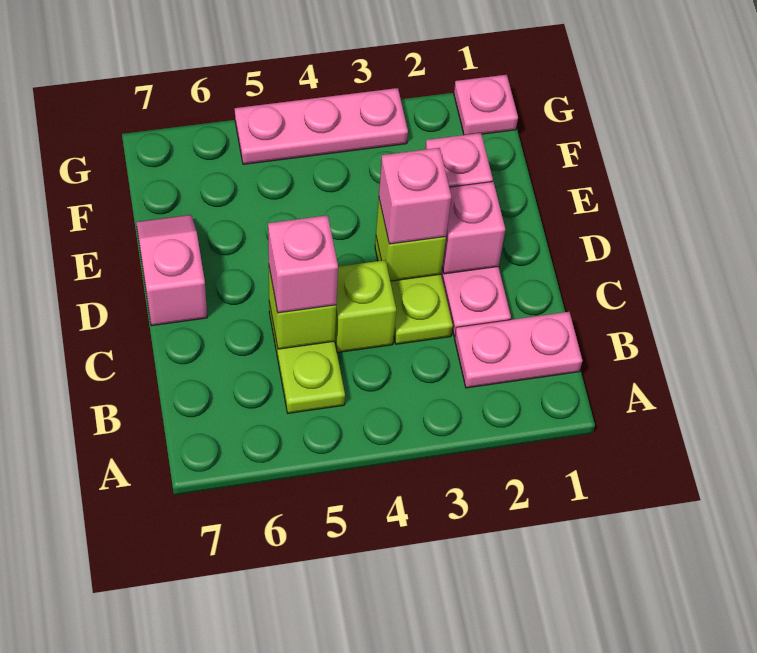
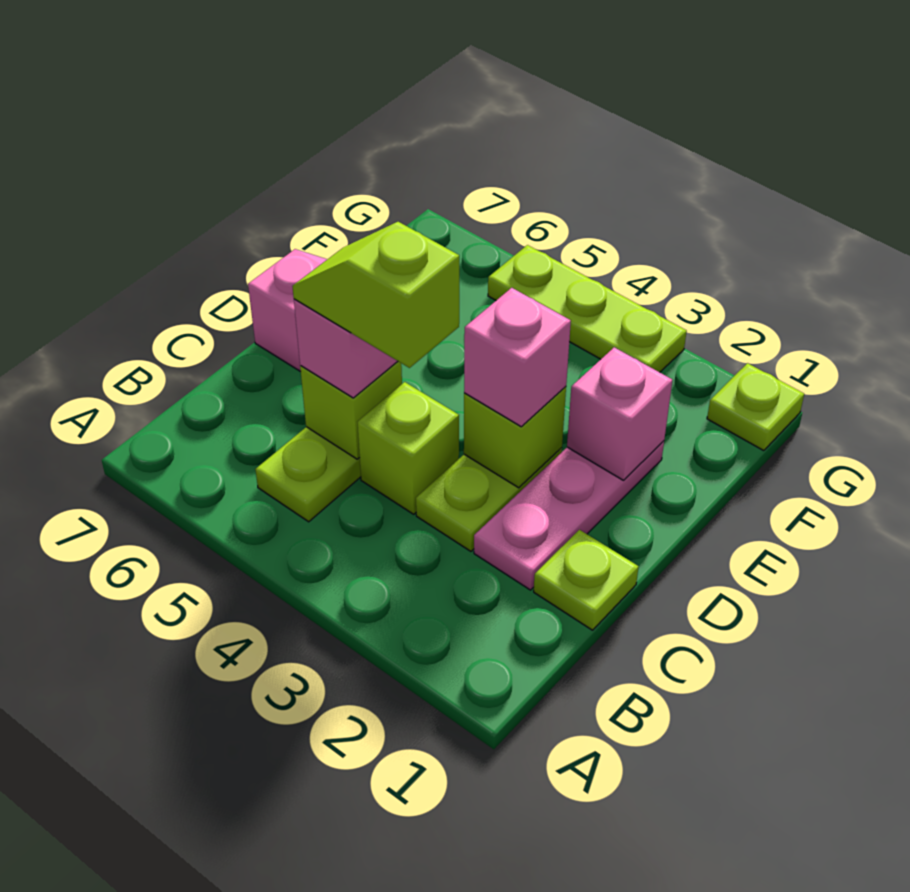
pink 1x2 plate [454,312,582,388] -> none
none -> lime 1x1 plate [534,530,639,630]
none -> lime 1x2 slope [292,222,459,368]
pink 1x1 brick [442,182,505,274] -> none
pink 1x1 plate [454,75,518,135] -> lime 1x1 plate [707,363,804,451]
pink 1x3 plate [235,88,408,164] -> lime 1x3 plate [488,245,687,372]

